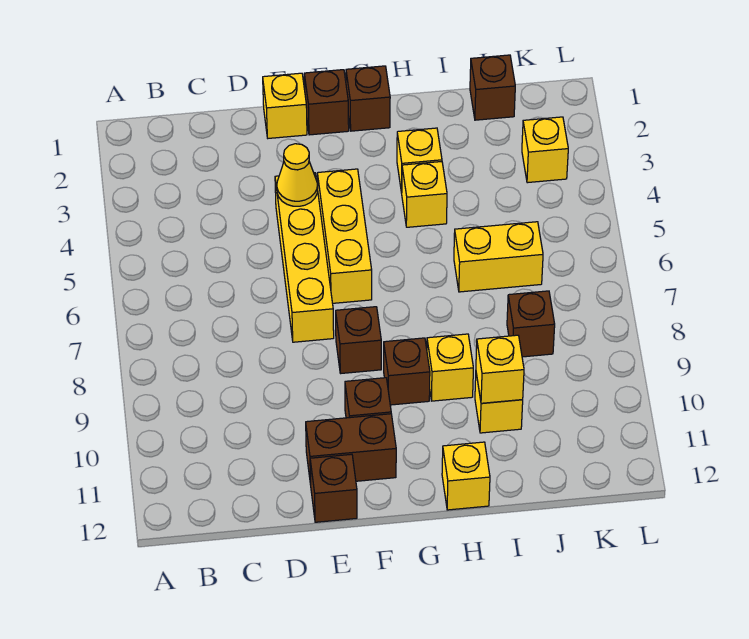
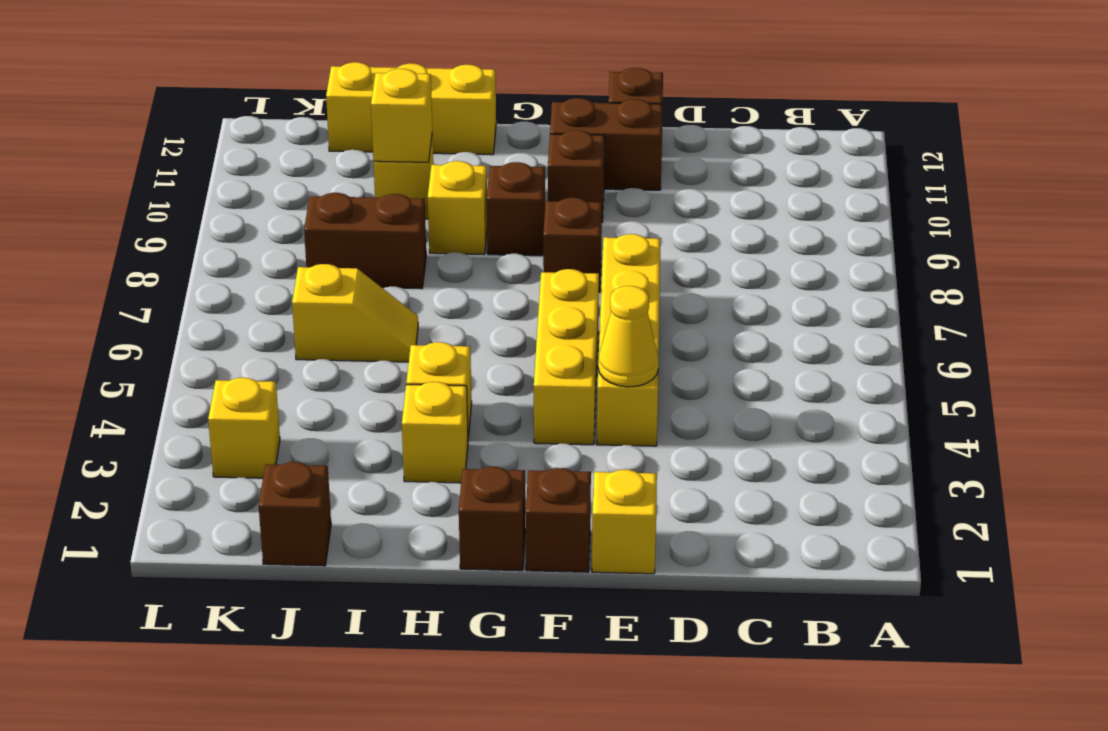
yellow 1x1 brick [442,442,490,510] -> yellow 1x3 brick [326,62,496,155]
yellow 1x2 brick [454,222,543,292] -> yellow 1x2 slope [292,264,418,362]
brown 1x1 brick [507,291,555,357] -> brown 1x2 brick [304,193,426,289]

